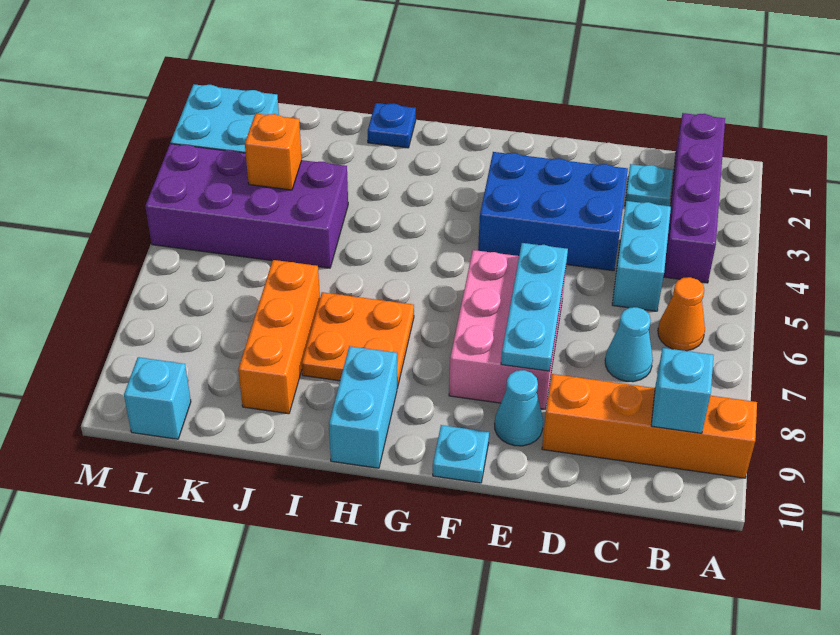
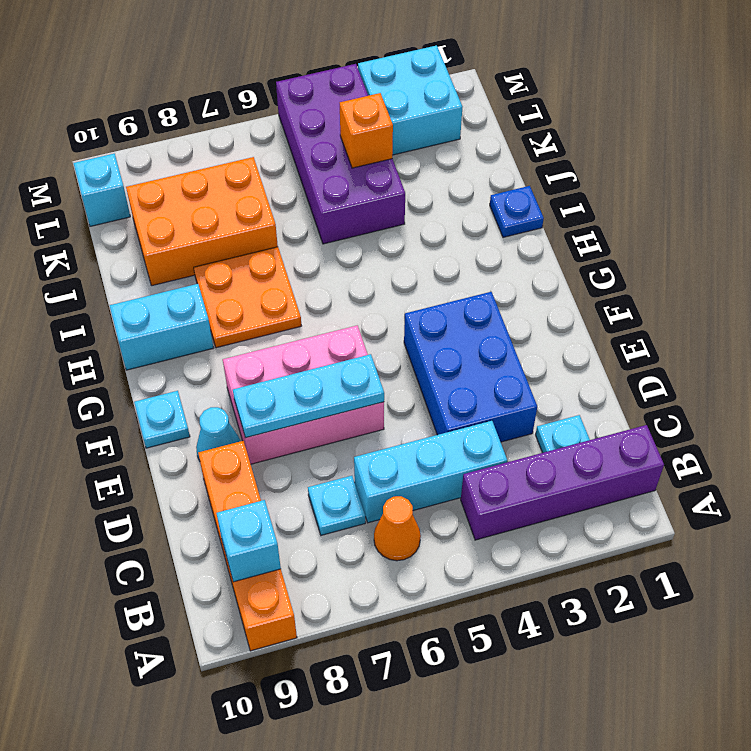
cyan 1x2 brick [612,201,671,311] -> cyan 1x3 brick [354,421,507,523]
cyan 1x1 cone [605,307,653,382] -> cyan 1x1 plate [308,476,365,535]
orange 1x3 brick [238,260,320,414] -> orange 2x3 brick [126,157,278,286]

